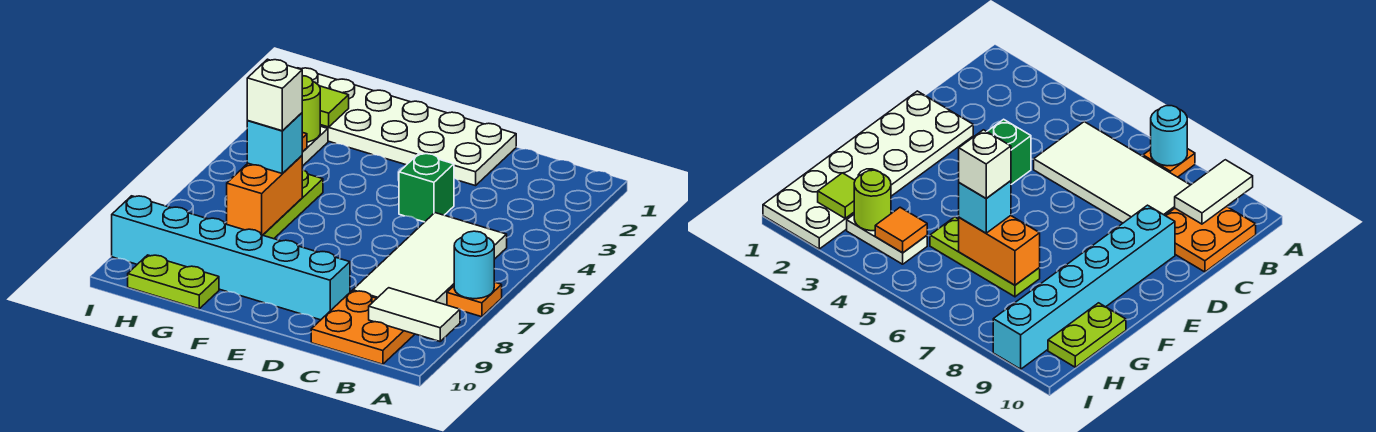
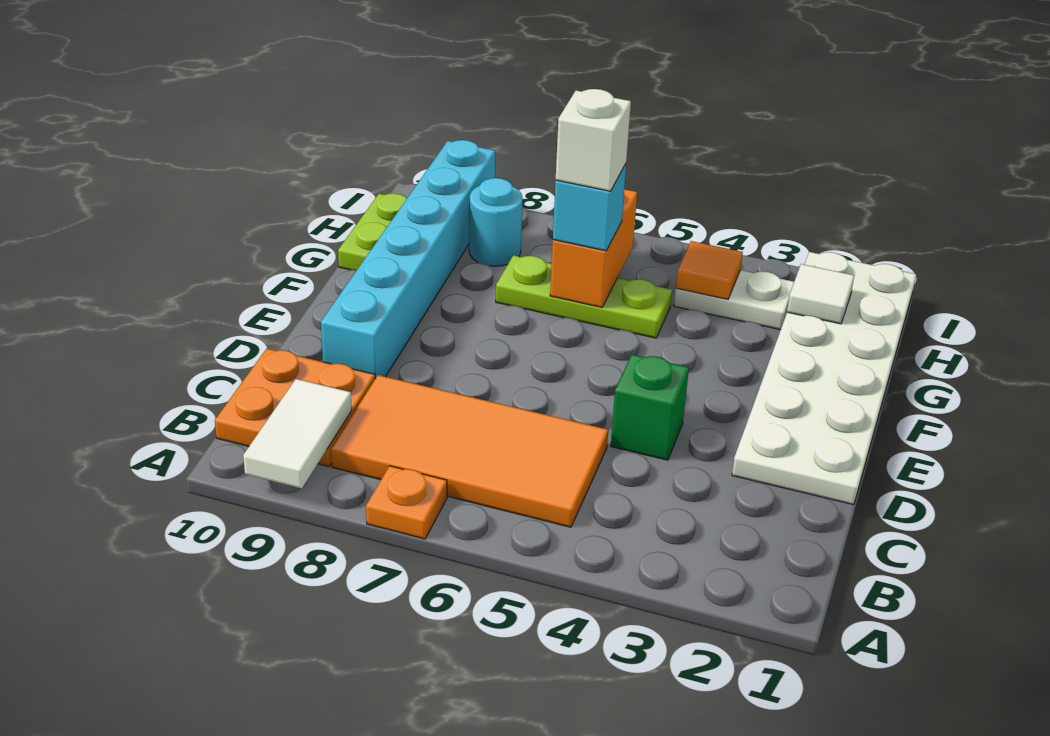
cyan 1x1 round brick [454,231,494,299] -> cyan 1x1 round brick moved to [469,178,523,266]
white 2x4 tile [353,213,507,305] -> orange 2x4 tile [331,375,608,527]
orange 1x2 brick [227,156,302,235] -> orange 1x2 brick turned to [550,189,637,307]
lime 1x1 tile [319,86,349,127] -> white 1x1 tile [787,264,854,324]
lime 1x1 round brick [302,76,320,142] -> none

